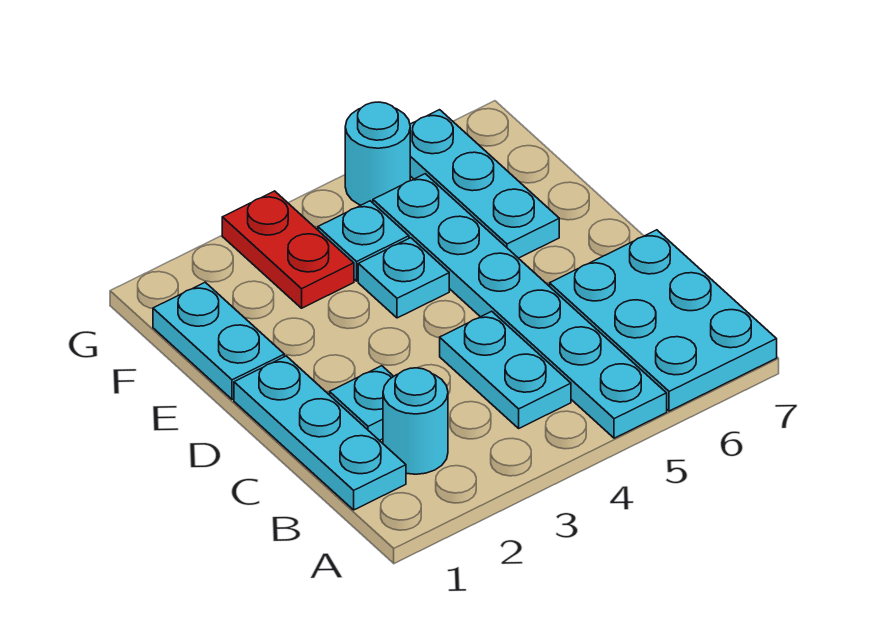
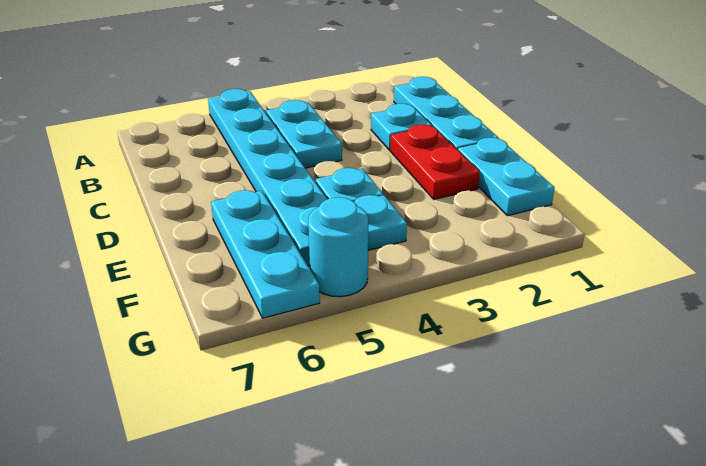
cyan 2x3 plate [550,230,777,411] -> none
cyan 1x1 round brick [383,368,448,474] -> none
red 1x2 plate [222,191,354,308] -> red 1x2 plate moved to [390,124,480,199]

